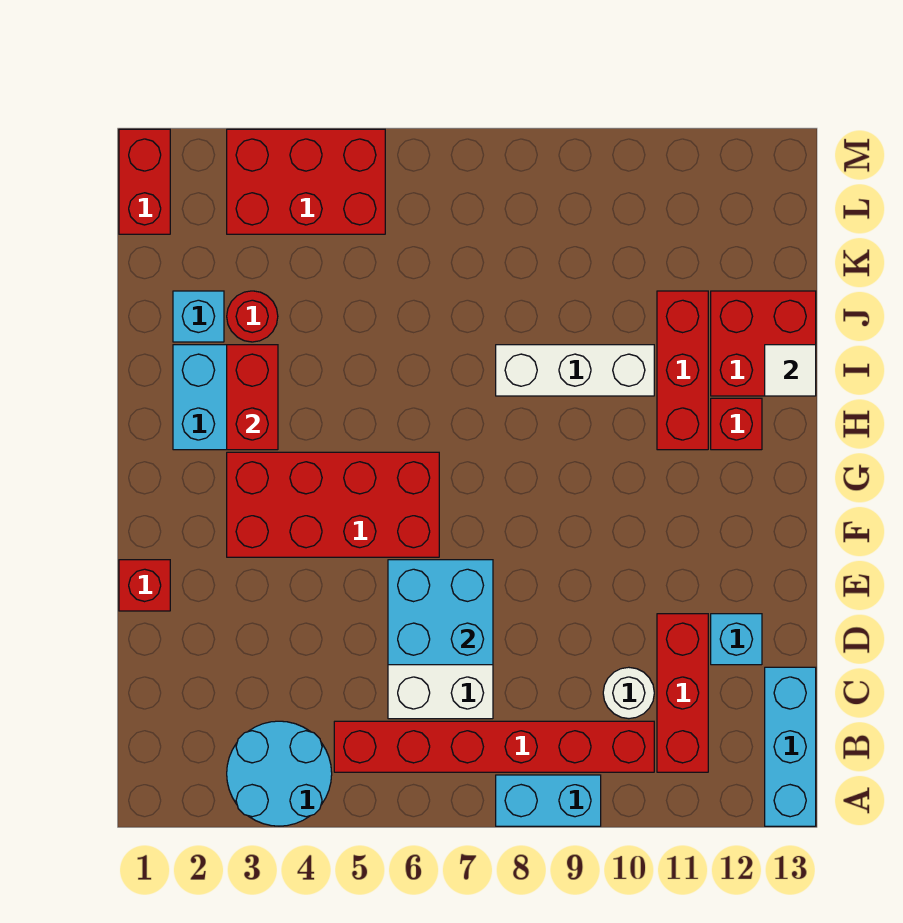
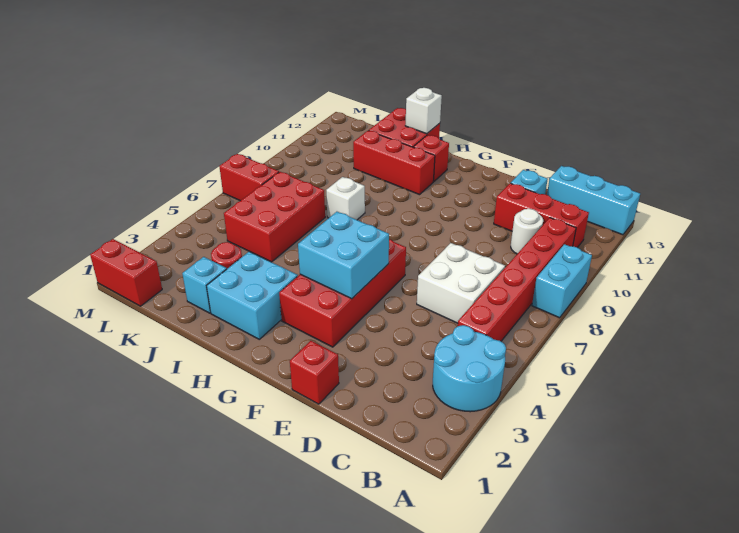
cyan 2x2 brick [388,560,493,665] -> cyan 2x2 brick moved to [298,212,389,299]
red 1x2 brick [227,345,278,450] -> red 1x2 brick moved to [219,154,279,201]
white 1x3 brick [496,345,654,396] -> white 1x1 brick [326,177,365,220]
white 1x1 tile [765,345,816,396] -> white 1x1 brick [405,88,442,134]
red 2x3 brick [227,129,385,234] -> red 2x3 brick moved to [224,172,325,262]

